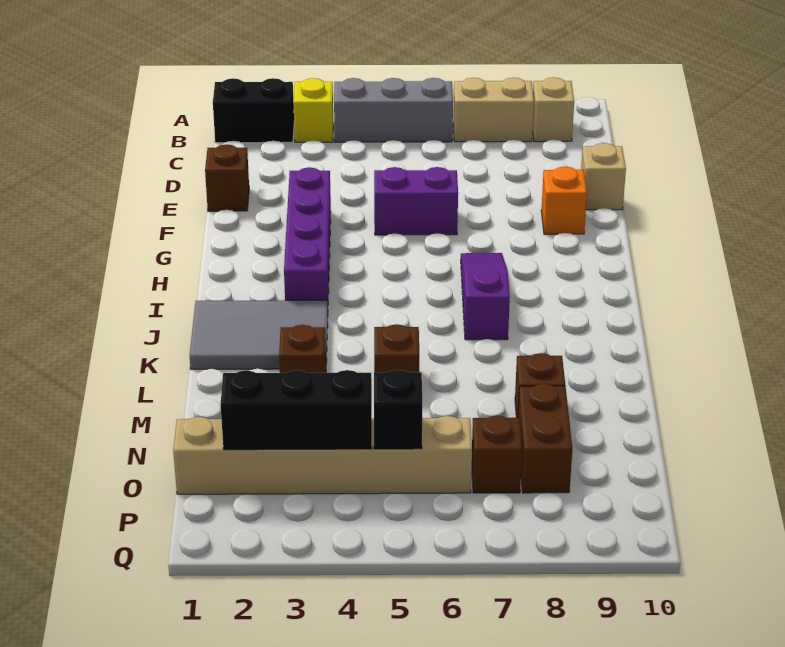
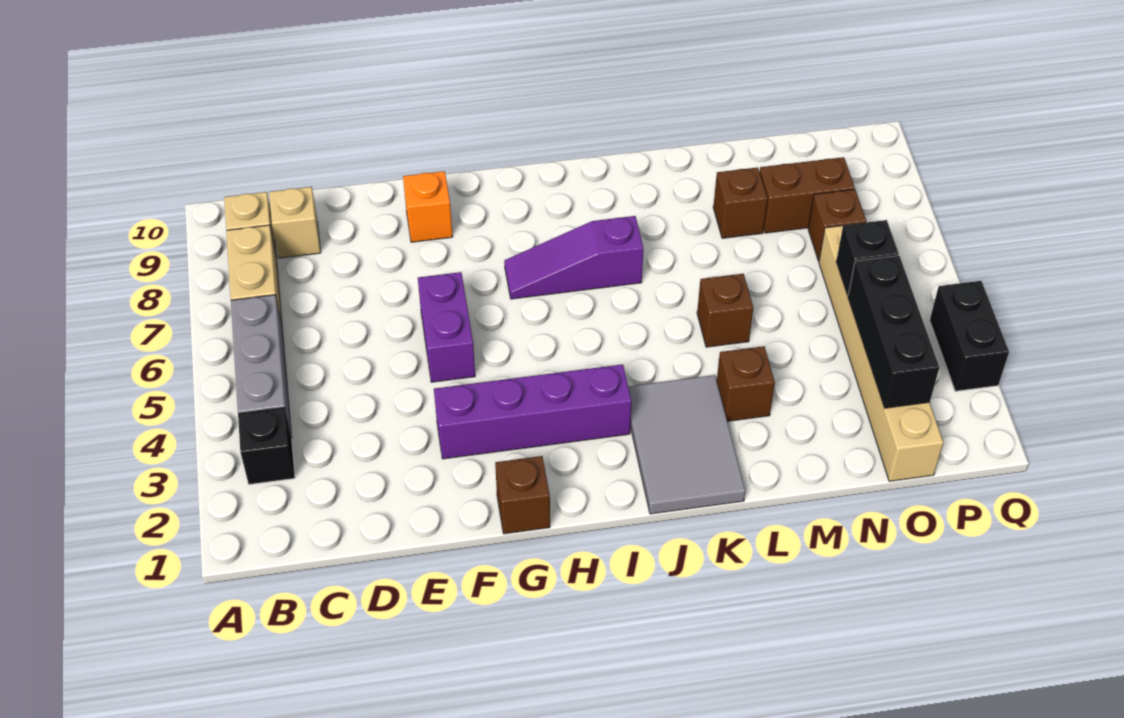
black 1x2 brick [213,78,294,143] -> black 1x2 brick moved to [930,281,1009,391]
yellow 1x1 brick [293,78,333,142] -> black 1x1 brick [238,408,295,484]
brown 1x1 brick [205,144,249,211] -> brown 1x1 brick moved to [495,456,550,534]
tan 1x1 brick [581,143,626,210] -> tan 1x1 brick moved to [269,187,321,258]

